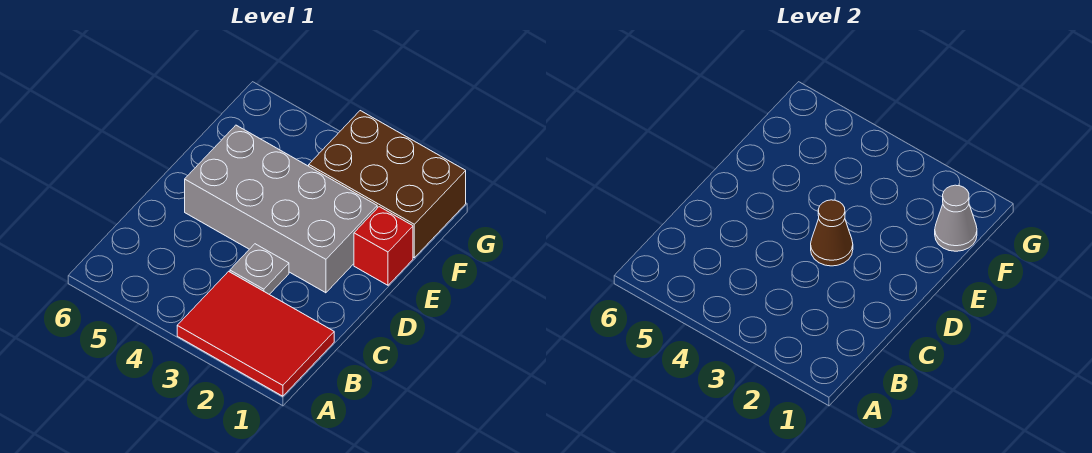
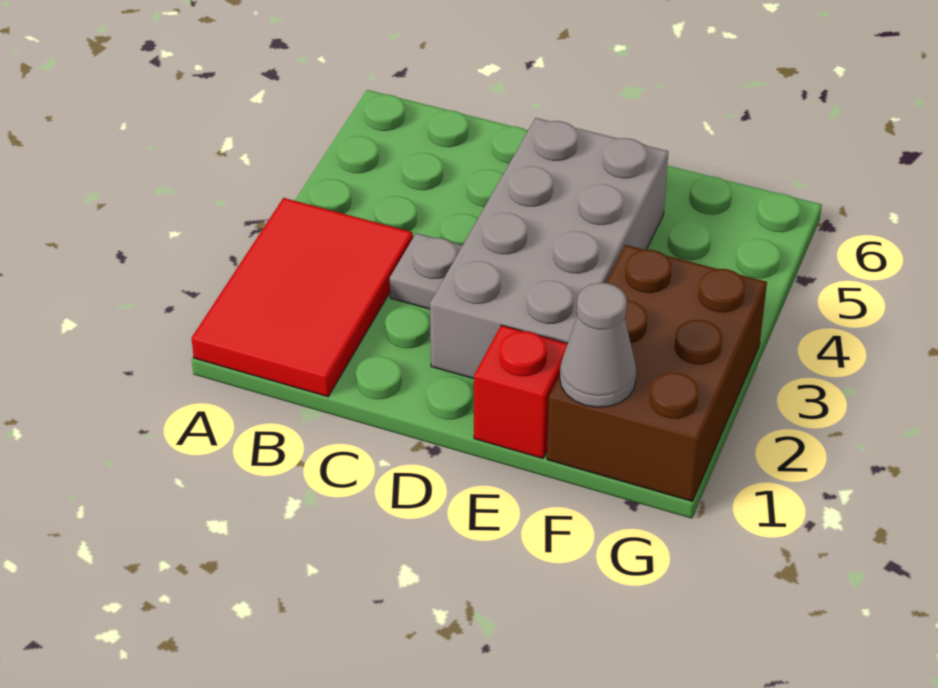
brown 1x1 cone [811,200,853,266] -> none

